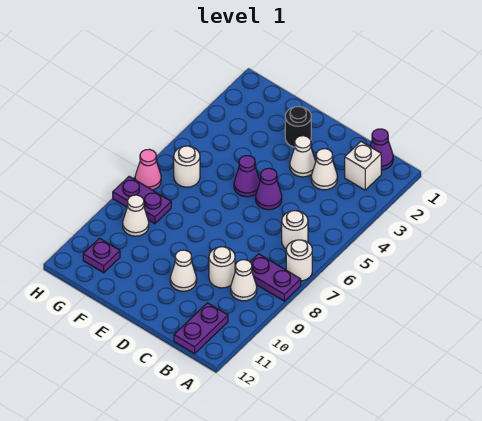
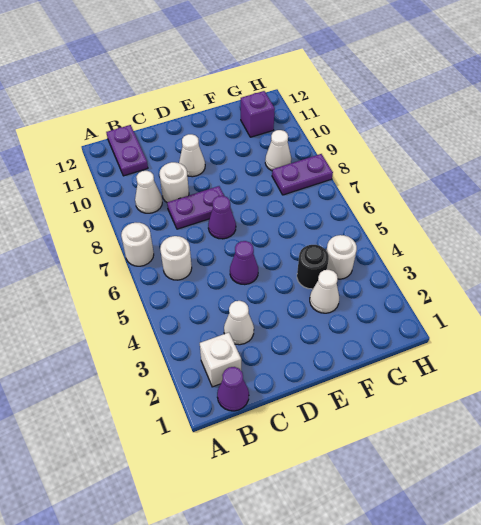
purple 1x2 plate [250,254,301,301] -> purple 1x2 plate moved to [167,186,224,229]
white 1x1 cone [290,136,316,177] -> white 1x1 cone moved to [310,270,339,313]
black 1x1 round brick [285,106,311,147] -> black 1x1 round brick moved to [297,245,329,289]
purple 1x1 cone [234,156,260,197] -> purple 1x1 cone moved to [208,196,236,239]
white 1x1 round brick [174,146,200,187] -> white 1x1 round brick moved to [326,235,357,279]
purple 1x1 plate [83,238,120,273] -> purple 1x1 brick [241,91,275,137]
pink 1x1 cone [135,149,161,190] -> none

